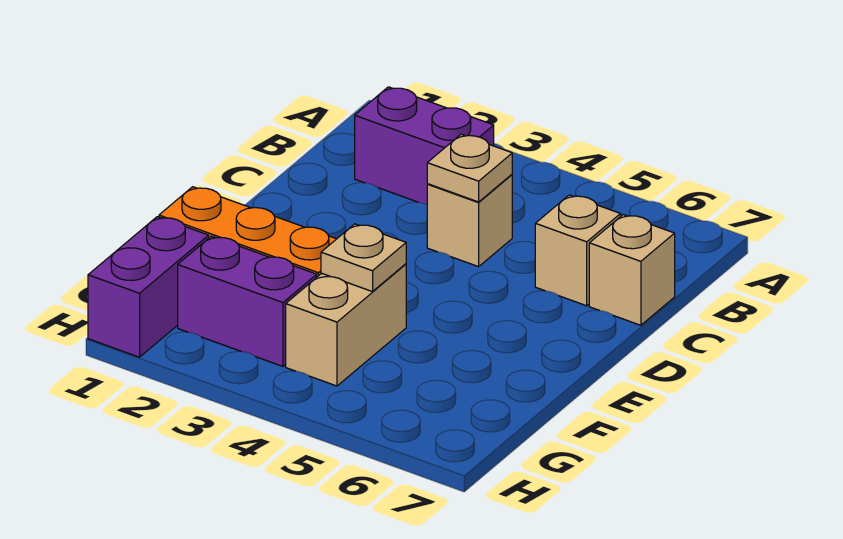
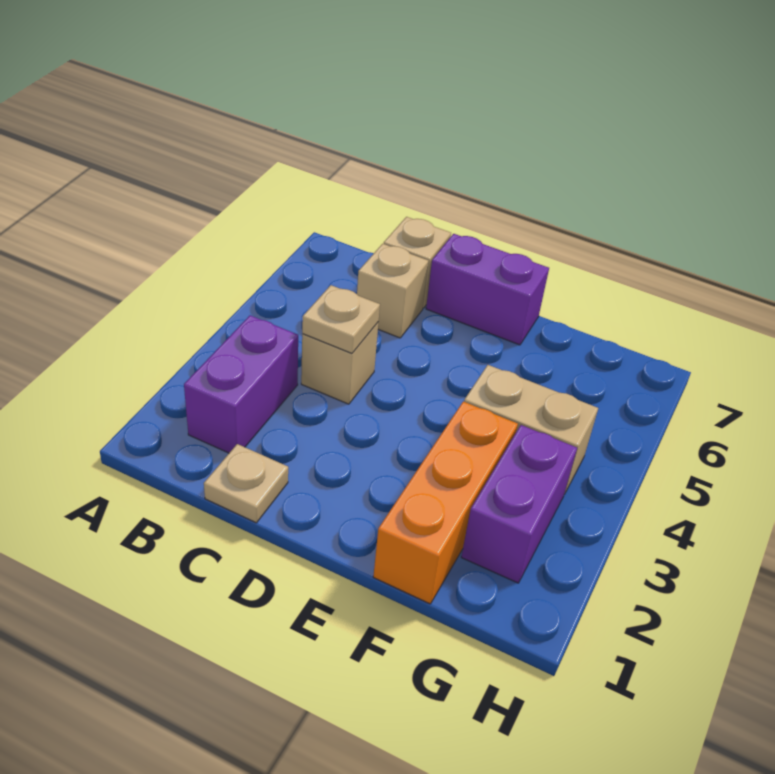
tan 1x1 plate [321,224,406,292] -> tan 1x1 plate moved to [204,444,288,523]
purple 1x2 brick [88,217,209,357] -> purple 1x2 brick moved to [426,234,549,345]

